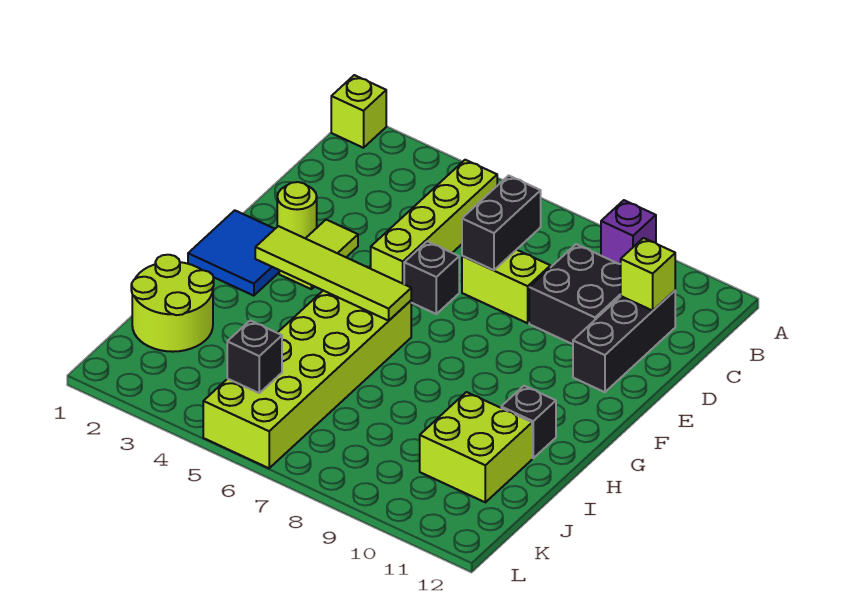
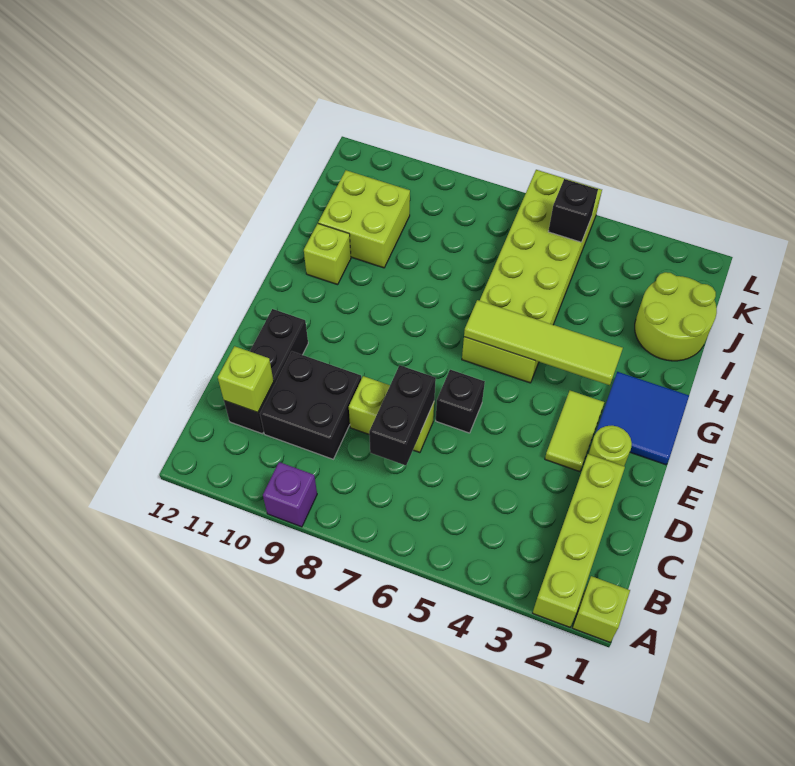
lime 1x4 brick [371,160,497,284] -> lime 1x4 brick moved to [533,454,625,627]
black 1x1 brick [501,386,556,458] -> lime 1x1 brick [304,224,351,285]

